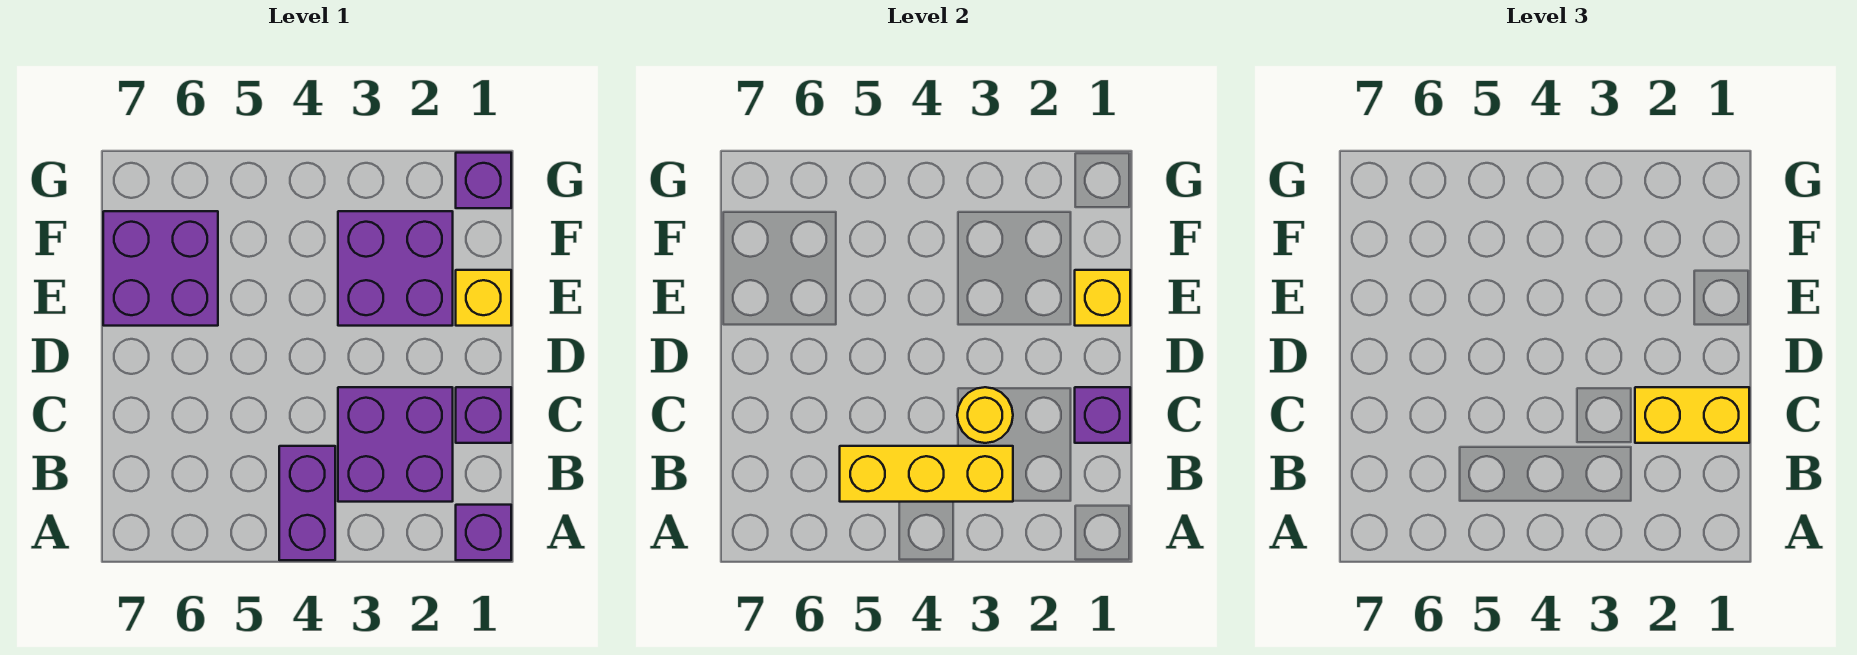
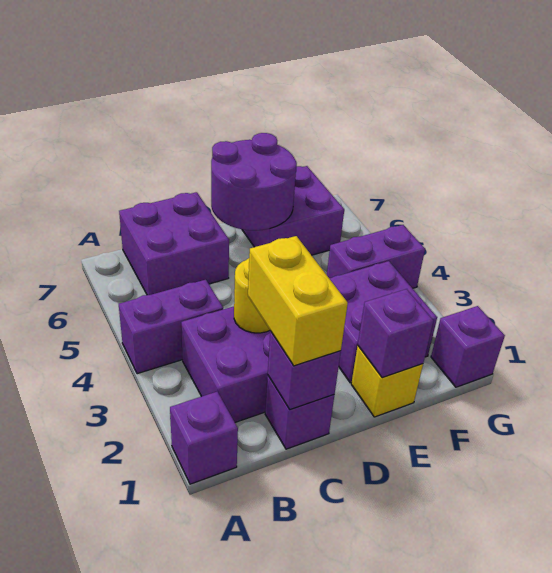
yellow 1x3 brick [840,446,1013,502] -> none
none -> purple 2x2 brick [119,192,229,295]
none -> purple 2x2 round brick [211,133,297,230]
yellow 1x1 brick [1075,270,1130,326] -> purple 1x1 brick [358,289,433,378]
none -> purple 1x2 brick [327,225,425,288]

